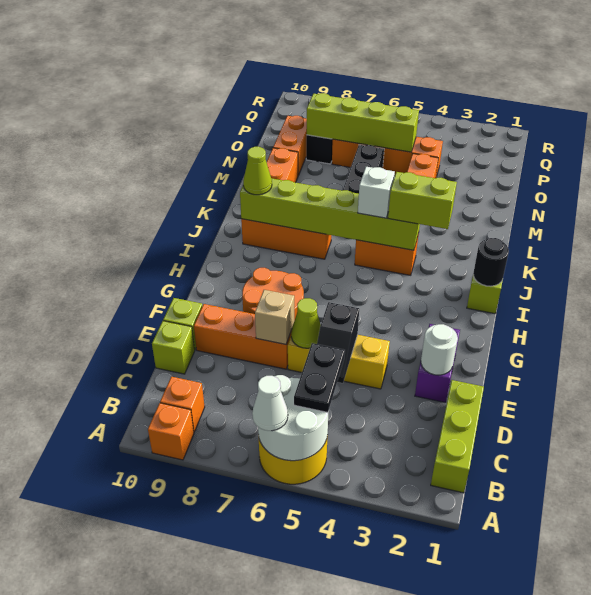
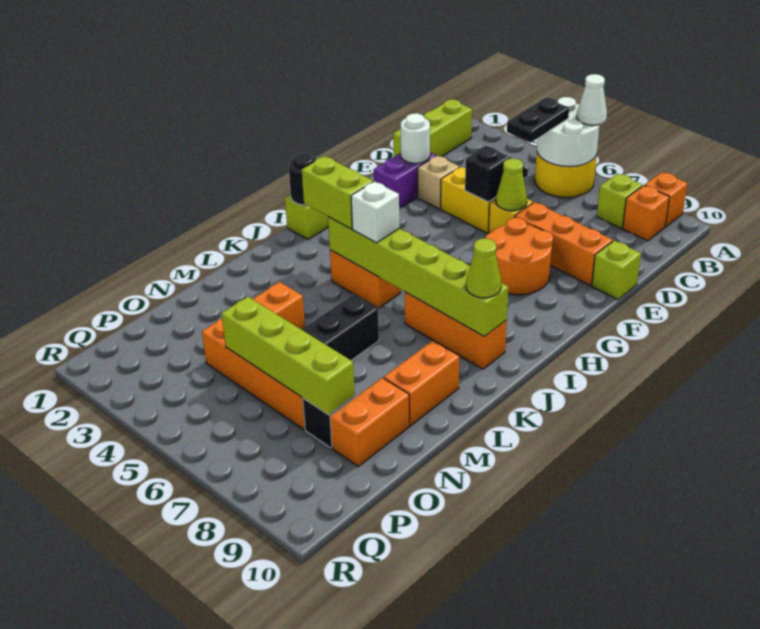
lime 1x1 brick [152,321,195,374] -> lime 1x1 brick moved to [597,174,643,228]
tan 1x1 brick [255,290,294,344] -> tan 1x1 brick moved to [418,156,459,209]

